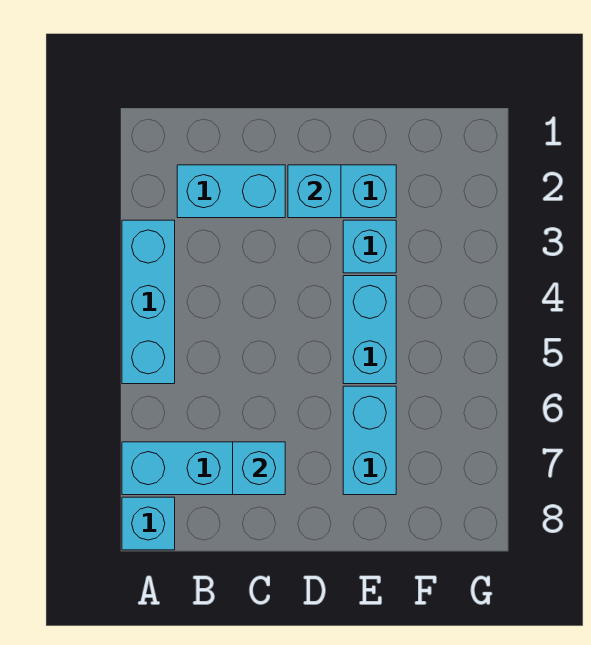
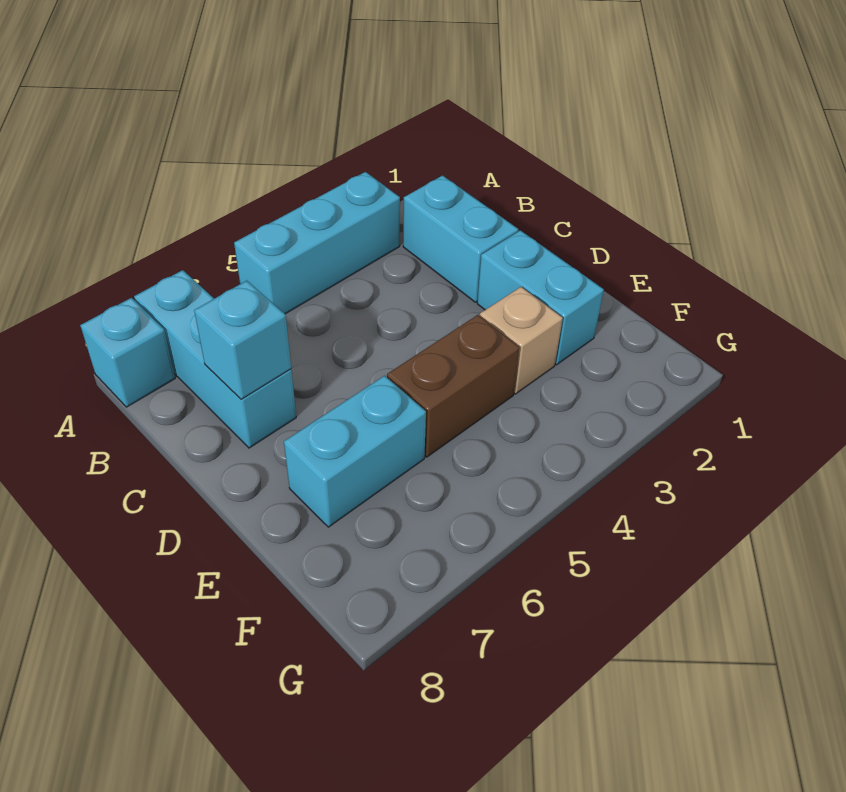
cyan 1x1 brick [288,165,341,218] -> none
cyan 1x1 brick [343,220,396,273] -> tan 1x1 brick [480,287,563,394]
cyan 1x2 brick [343,276,396,384] -> brown 1x2 brick [387,315,519,457]

